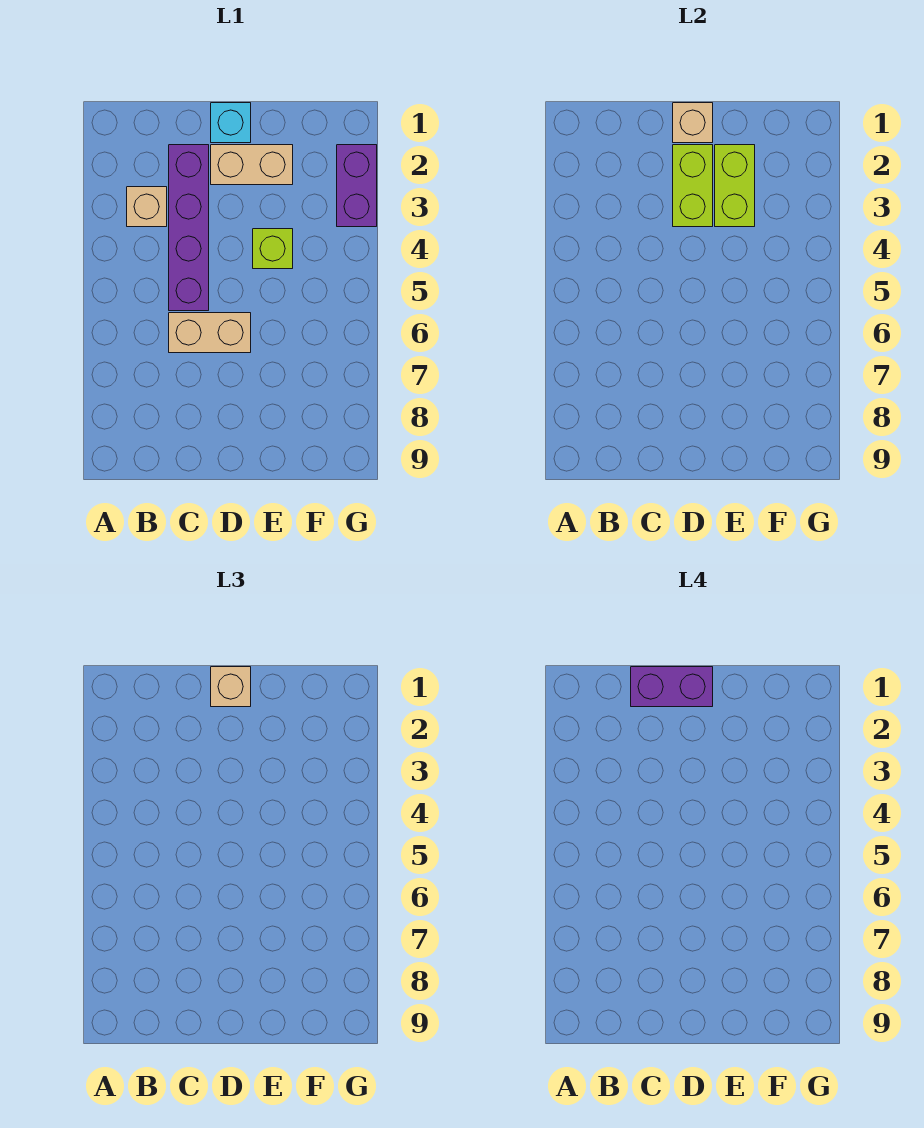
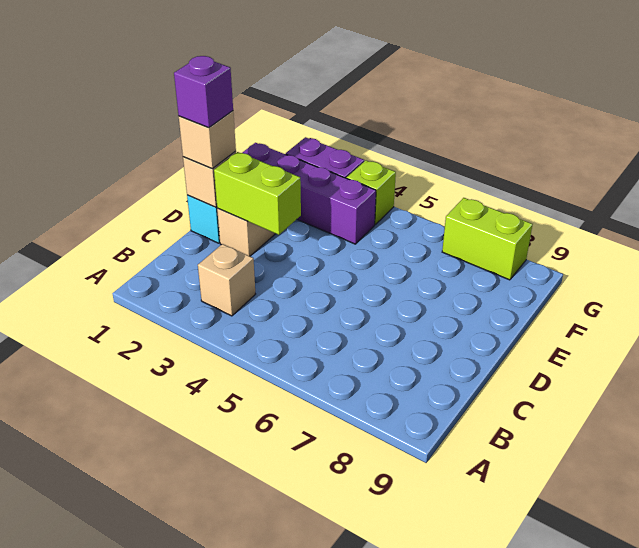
purple 1x2 brick [631,667,713,707] -> purple 1x1 brick [174,56,233,128]
purple 1x4 brick [169,145,209,311] -> purple 1x4 brick moved to [242,143,376,244]
tan 1x2 brick [169,313,251,353] -> none
lime 1x2 brick [715,145,755,227] -> lime 1x2 brick moved to [442,198,533,280]
lime 1x1 brick [253,229,293,269] -> lime 1x1 brick moved to [347,160,396,224]

